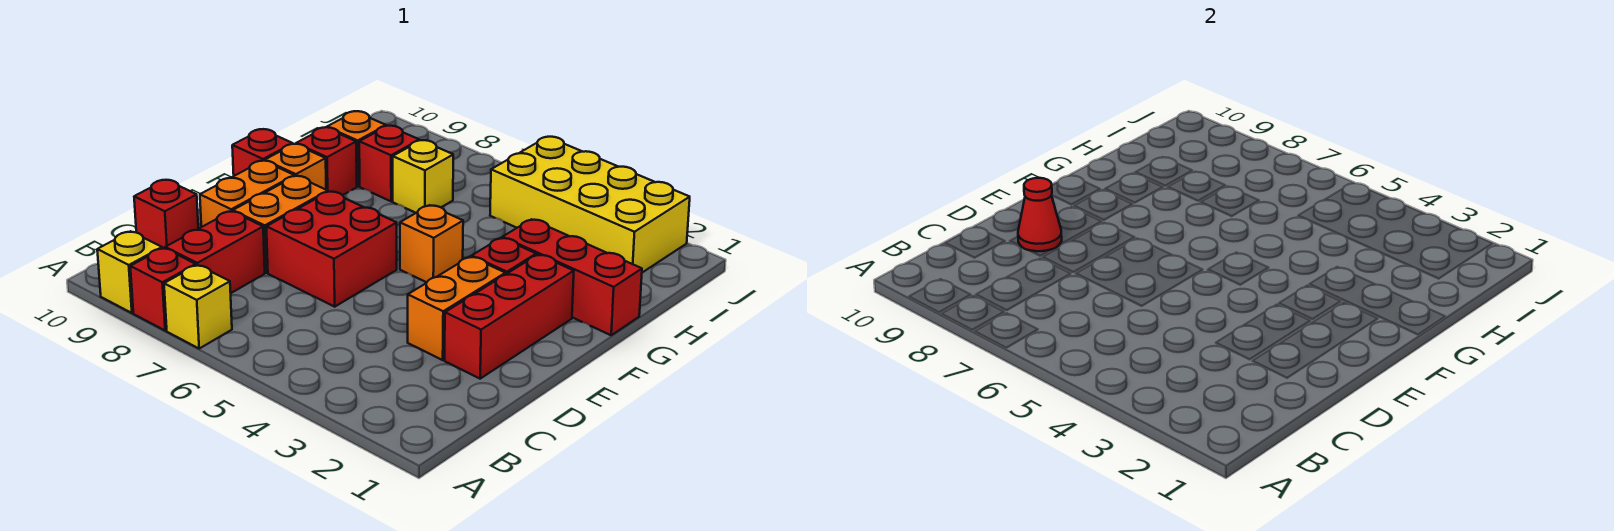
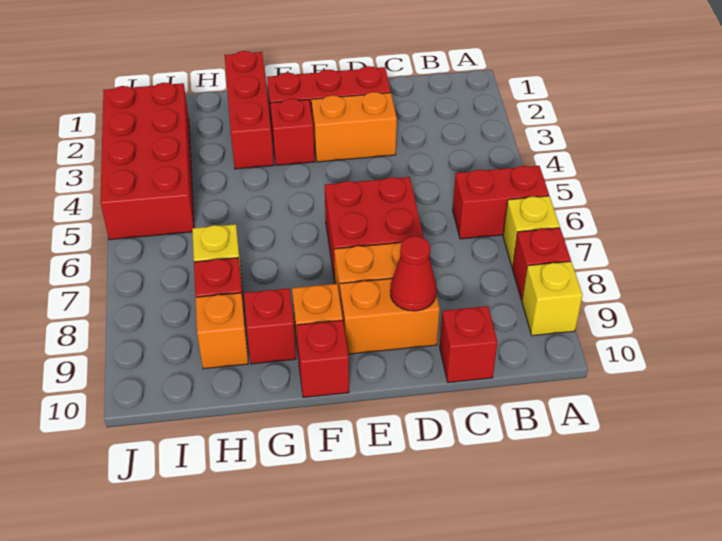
red 1x2 brick [165,211,265,293] -> red 1x2 brick moved to [453,166,549,239]
orange 1x1 brick [400,205,463,282] -> none
yellow 2x4 brick [490,137,690,273] -> red 2x4 brick [100,83,194,240]

